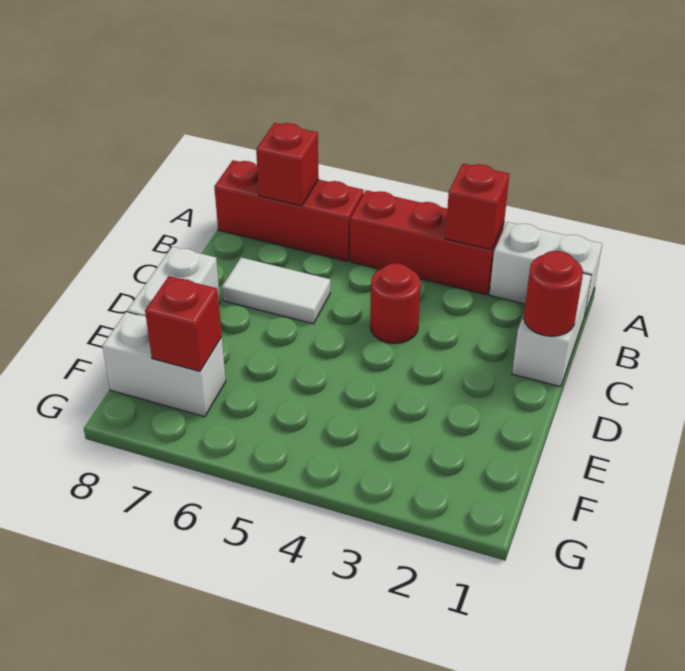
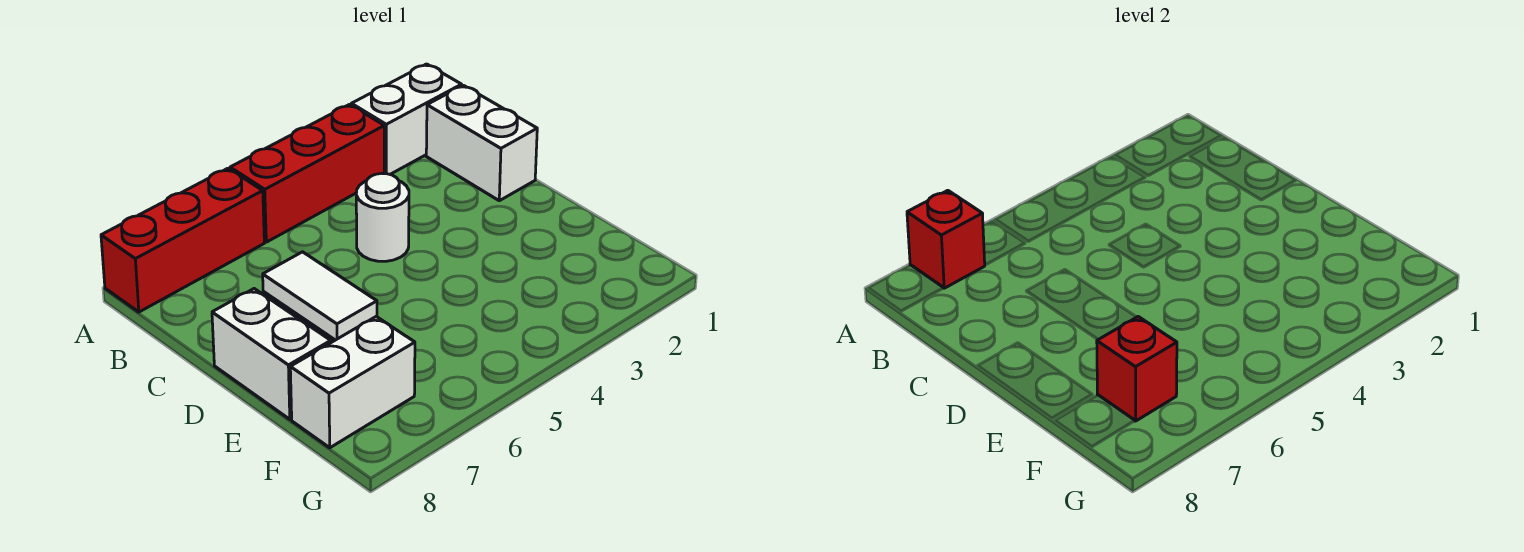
red 1x1 brick [445,164,509,250] -> none
red 1x1 round brick [524,251,583,336] -> none
red 1x1 round brick [370,263,421,343] -> white 1x1 round brick [356,174,409,261]
white 1x2 tile [222,257,330,324] -> white 1x2 tile turned to [263,252,377,340]

